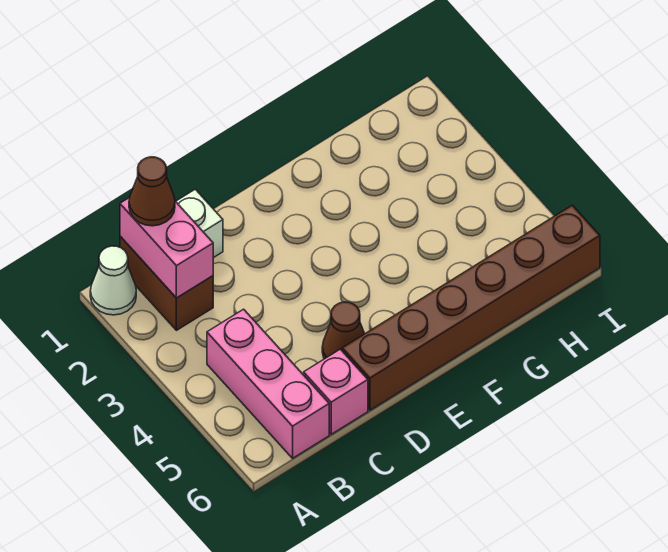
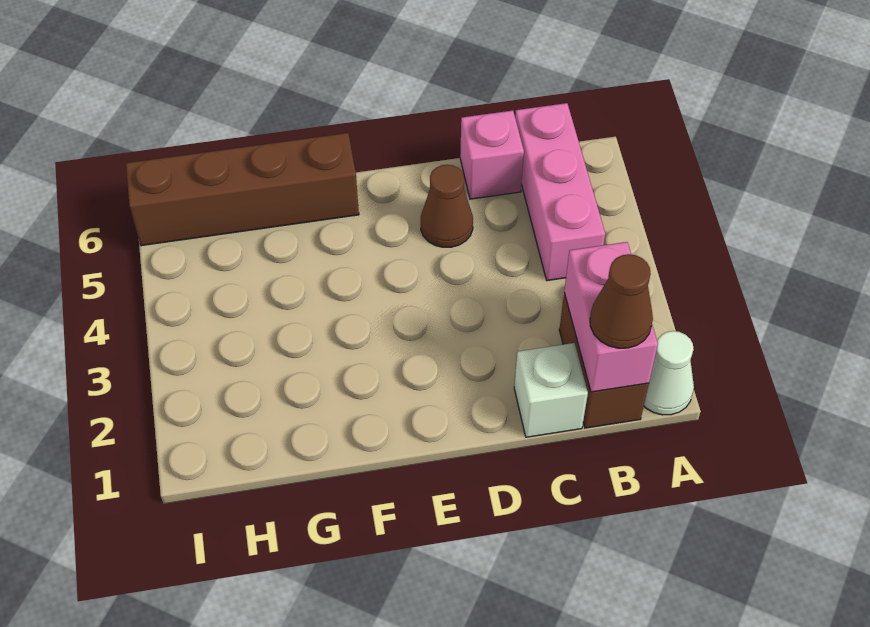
brown 1x6 brick [342,205,600,410] -> brown 1x4 brick [126,133,359,246]

